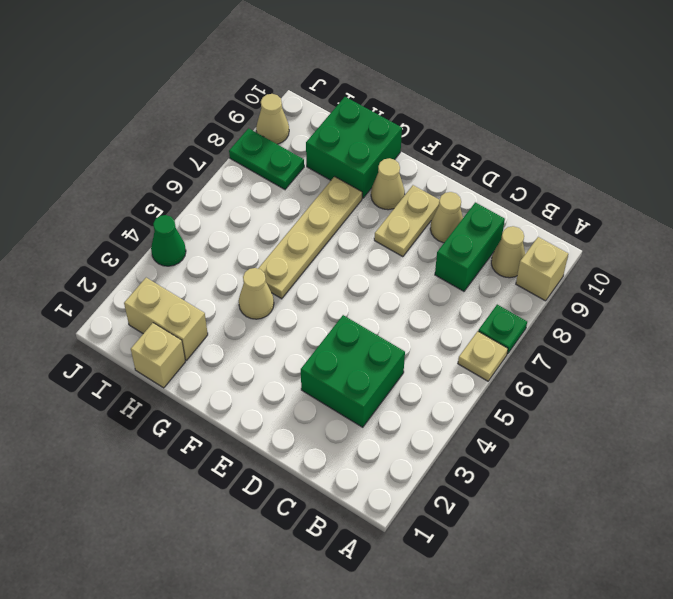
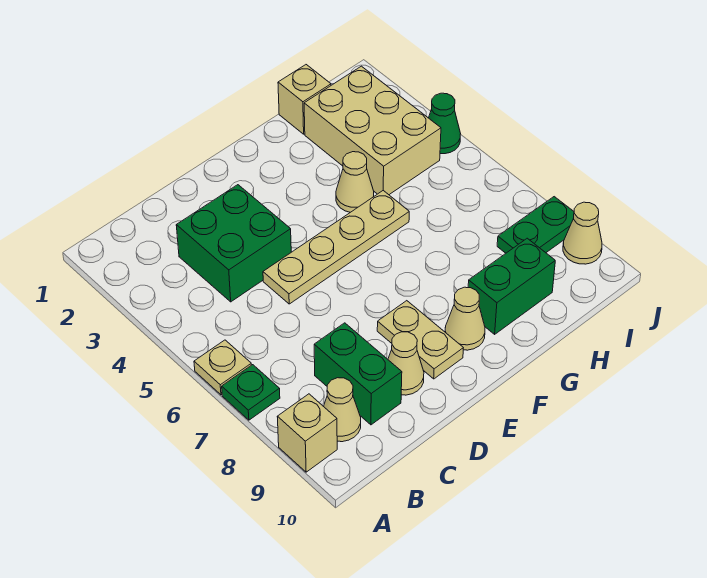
tan 1x4 plate [258,177,362,299] -> tan 1x4 plate turned to [263,191,409,304]
green 2x2 brick [306,97,402,198] -> green 1x2 brick [468,238,555,334]
tan 1x2 brick [124,278,208,360] -> tan 2x3 brick [304,66,441,195]

